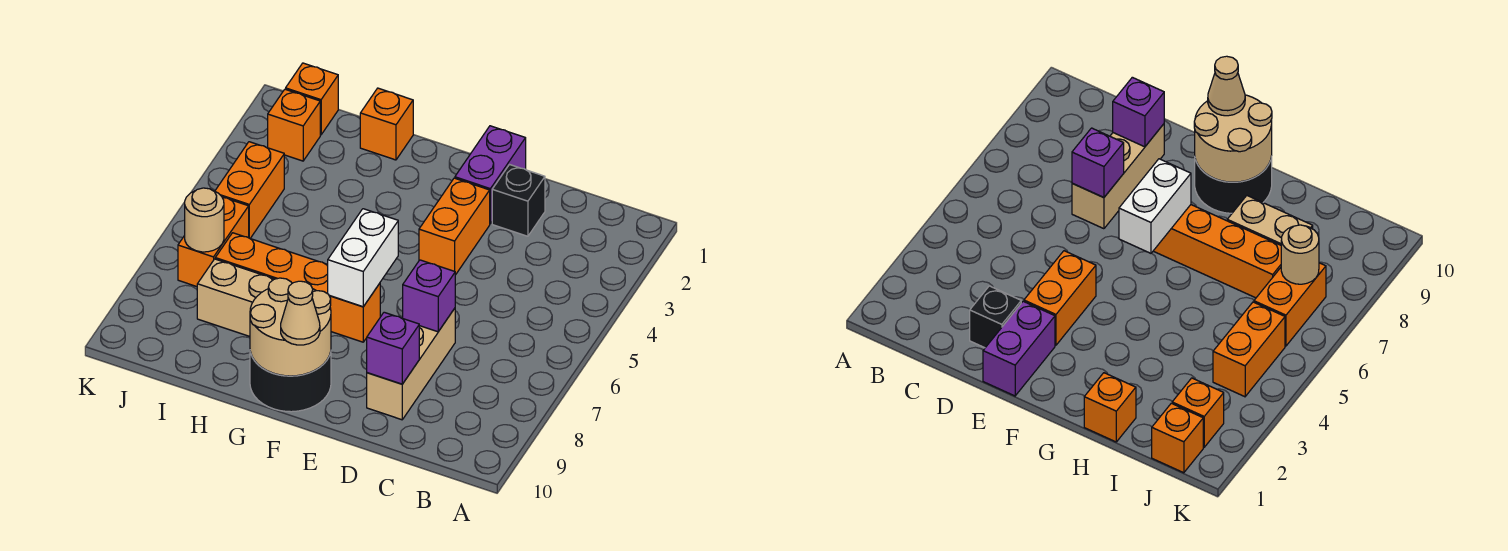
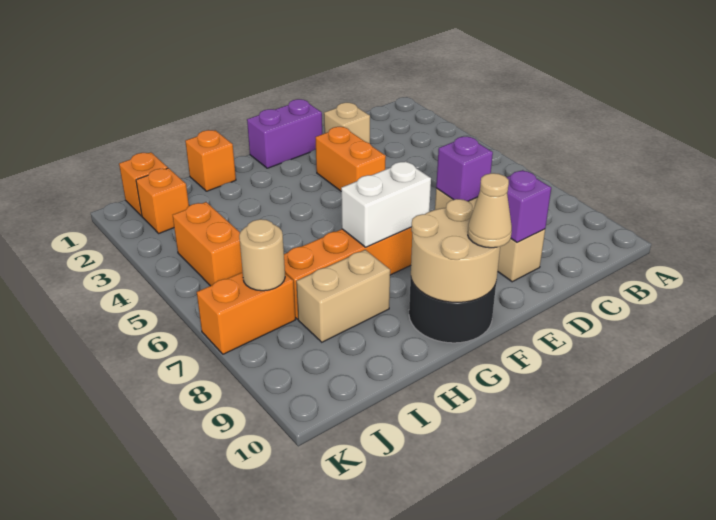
black 1x1 brick [492,165,545,236] -> tan 1x1 brick [324,103,370,143]
purple 1x2 brick [455,126,526,224] -> purple 1x2 brick turned to [247,99,322,168]
white 1x2 brick [328,209,398,307] -> white 1x2 brick turned to [341,161,431,247]
orange 1x2 brick [178,197,249,287] -> orange 1x2 brick turned to [197,272,295,354]

